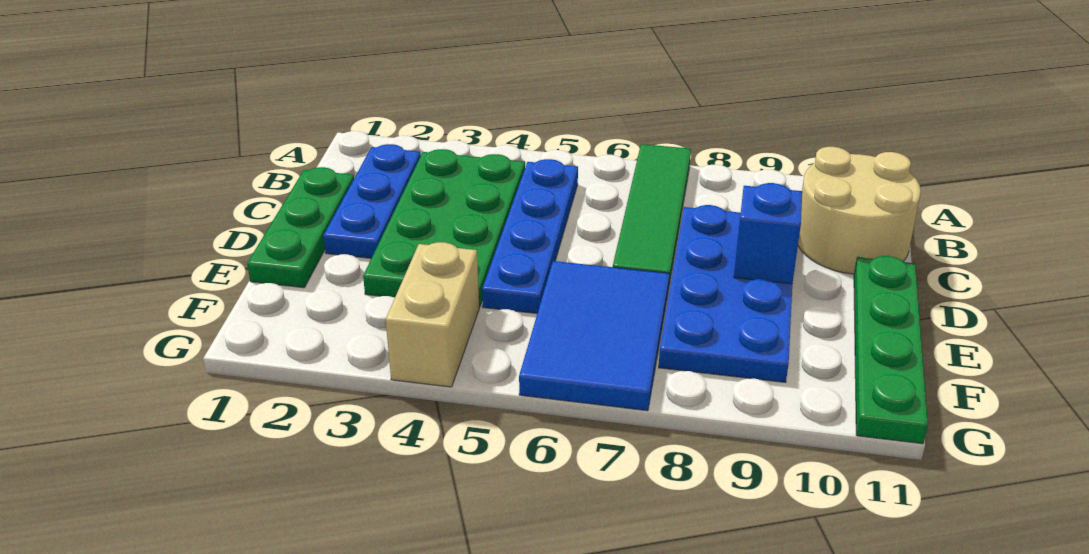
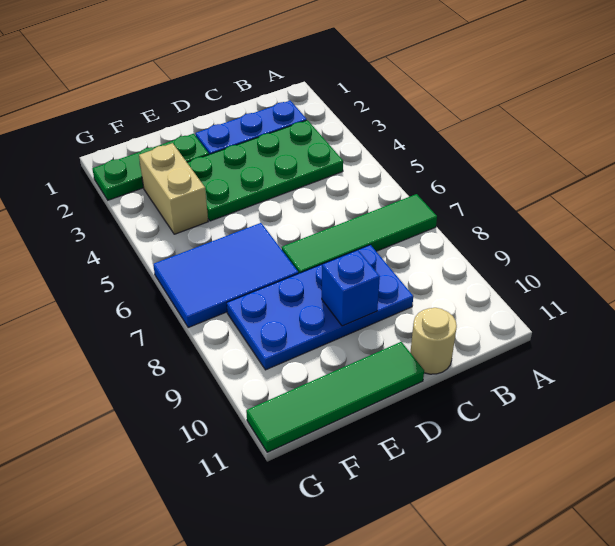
blue 1x4 plate [482,159,578,313] -> none
tan 2x2 round brick [798,147,921,274] -> tan 1x1 round brick [410,308,457,374]
green 1x3 plate [247,167,354,288] -> green 1x3 plate moved to [92,134,209,200]
green 1x4 plate [854,256,928,444] -> green 1x4 tile [246,342,424,452]
tan 1x2 brick [386,242,479,387] -> tan 1x2 brick turned to [139,143,208,234]

